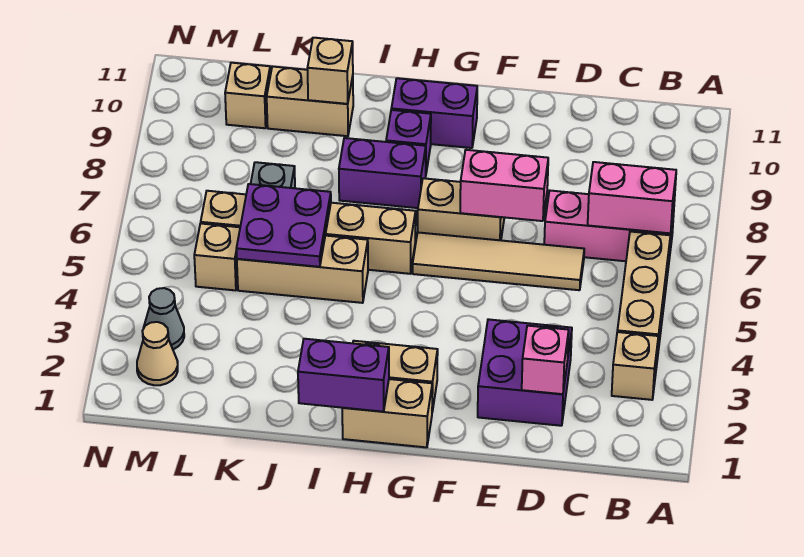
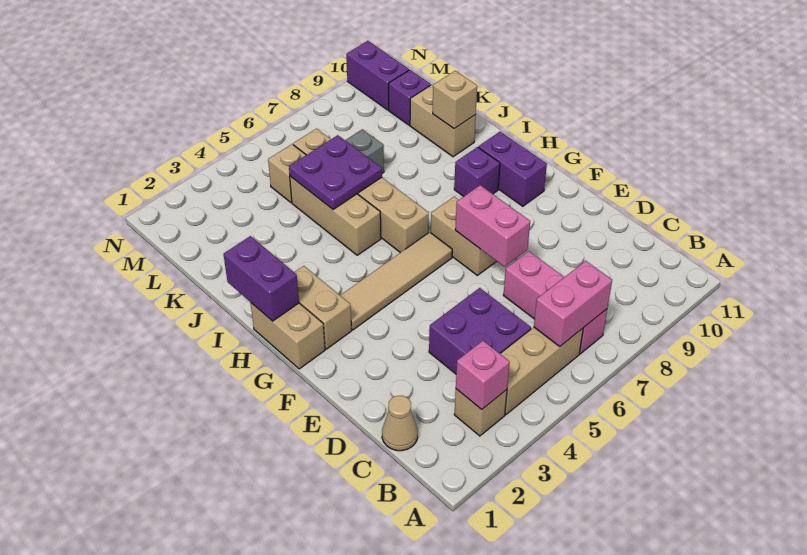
pink 1x2 brick [588,162,676,233] -> pink 1x2 brick turned to [534,261,612,346]
purple 2x2 brick [478,319,572,426] -> purple 2x2 brick moved to [429,288,531,374]
pink 1x1 brick [522,326,569,394] -> pink 1x1 brick moved to [456,341,510,409]
tan 1x4 tile [413,232,584,290] -> tan 1x4 tile turned to [340,232,452,330]
purple 1x2 brick [339,138,426,208] -> purple 1x2 brick moved to [346,41,409,110]
tan 1x1 brick [225,63,270,128] -> purple 1x1 brick [388,70,431,125]
tan 1x1 cone [137,322,178,385] -> tan 1x1 cone moved to [382,396,418,451]
grey 1x1 cone [143,288,184,349] -> none

